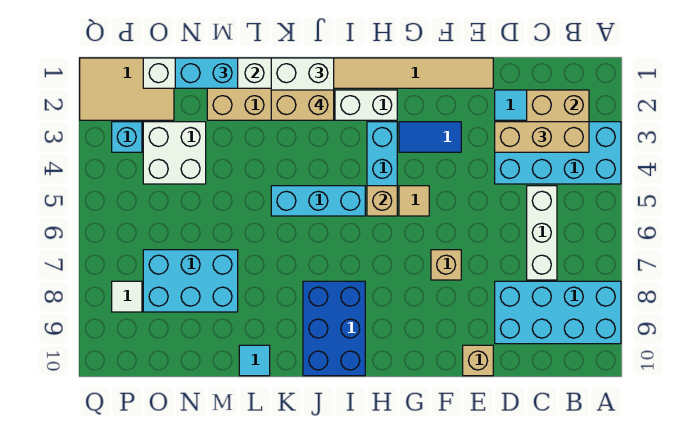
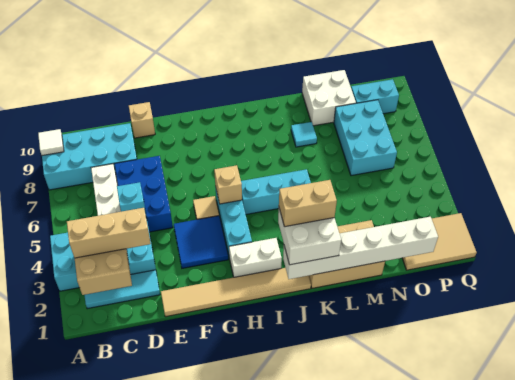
blue 1x2 tile [399,122,461,152] -> blue 2x2 tile [174,216,228,268]
tan 1x1 brick [431,250,461,280] -> none
blue 2x3 brick [303,281,365,376] -> blue 2x3 brick moved to [115,156,173,232]
cyan 1x1 tile [239,345,270,376] -> cyan 1x1 tile moved to [291,122,317,147]
cyan 1x2 brick [175,58,238,88] -> cyan 1x2 brick moved to [351,79,399,114]
cyan 2x3 brick [143,250,238,312] -> cyan 2x3 brick turned to [334,100,397,176]
white 2x2 brick [143,122,206,184] -> white 2x2 brick moved to [302,70,356,126]
cyan 1x1 brick [112,122,142,152] -> cyan 1x1 brick moved to [117,182,146,215]
white 1x1 tile [112,281,142,312] -> white 1x1 tile moved to [38,129,64,155]

